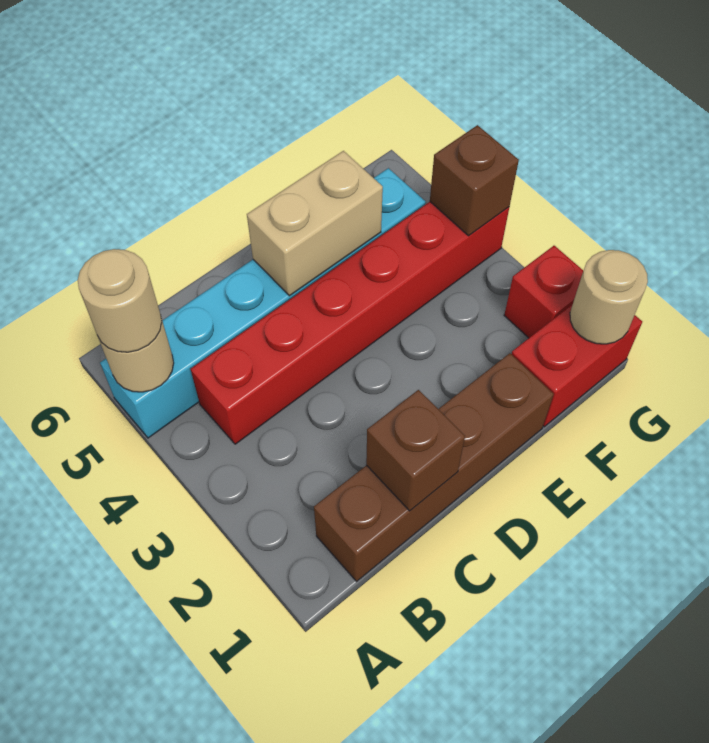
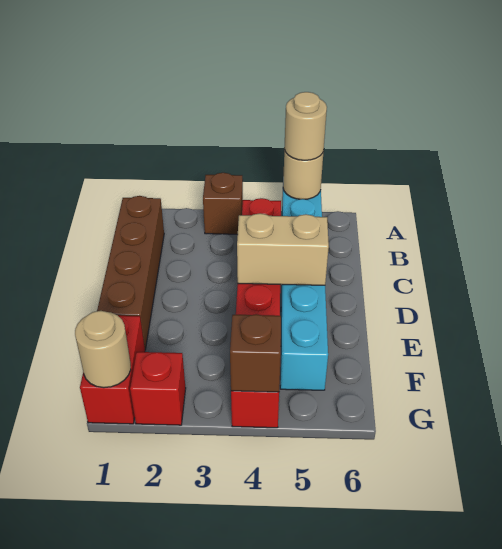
brown 1x1 brick [366,390,465,511] -> brown 1x1 brick moved to [203,173,243,234]
tan 1x2 brick [247,151,383,296] -> tan 1x2 brick turned to [237,213,329,285]

